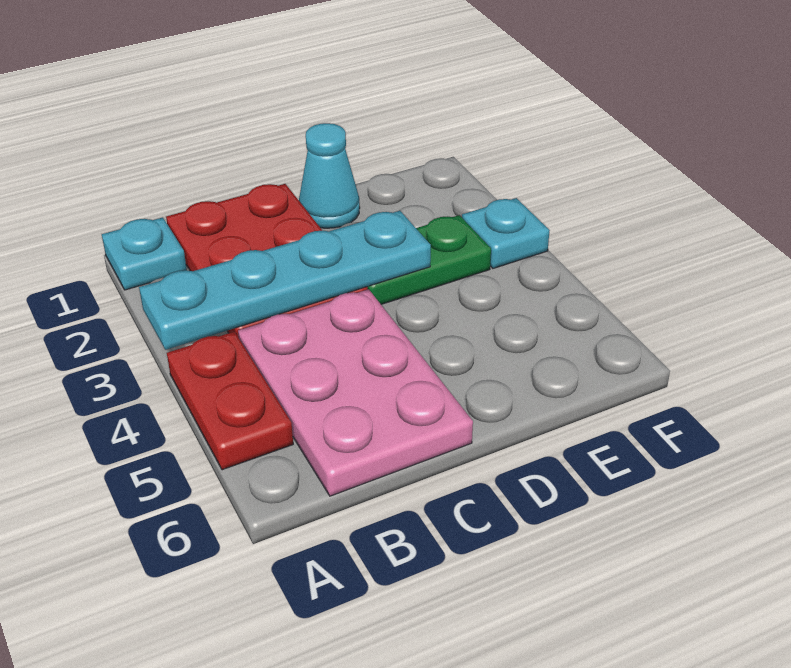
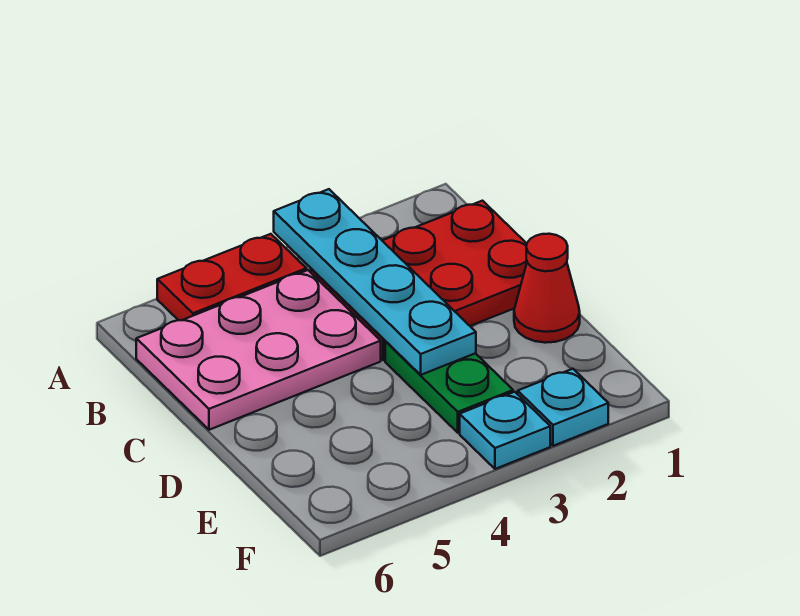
cyan 1x1 plate [102,217,187,290] -> cyan 1x1 plate moved to [518,369,608,446]
cyan 1x1 cone [299,123,360,228] -> red 1x1 cone [514,234,580,343]

